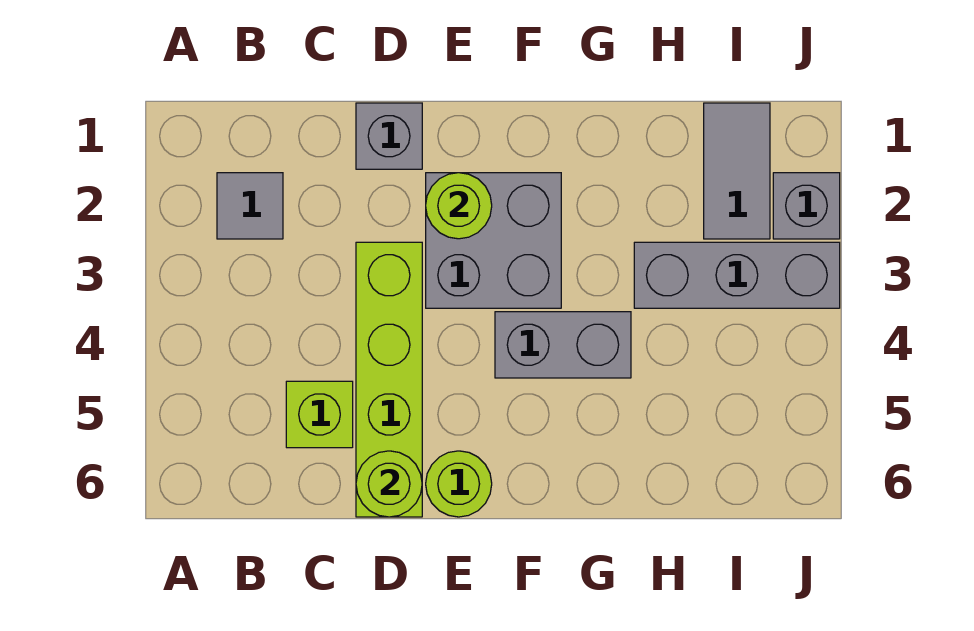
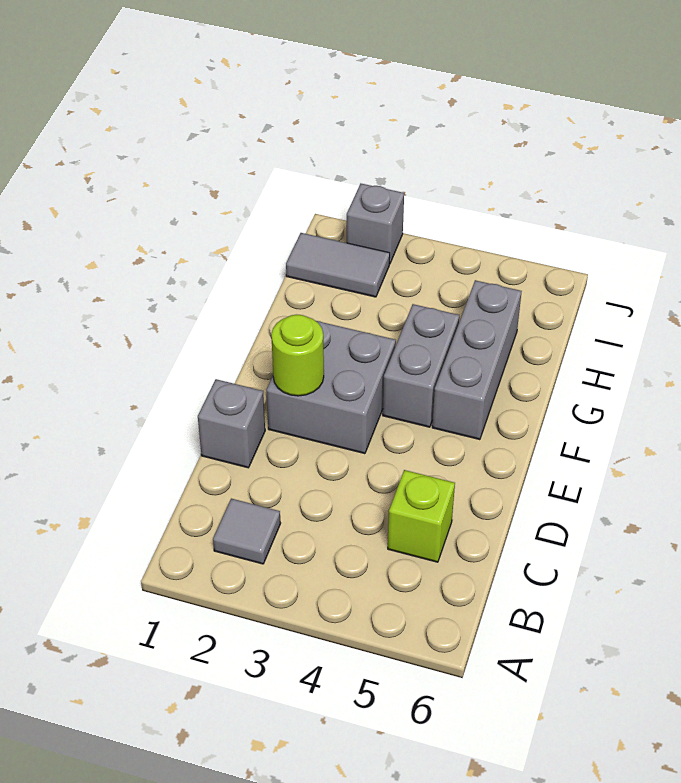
lime 1x4 brick [356,242,422,517] -> none
lime 1x1 round brick [356,451,422,517] -> none
lime 1x1 round brick [426,451,492,517] -> none
grey 1x3 brick [634,242,840,308] -> grey 1x3 brick moved to [432,280,522,440]

